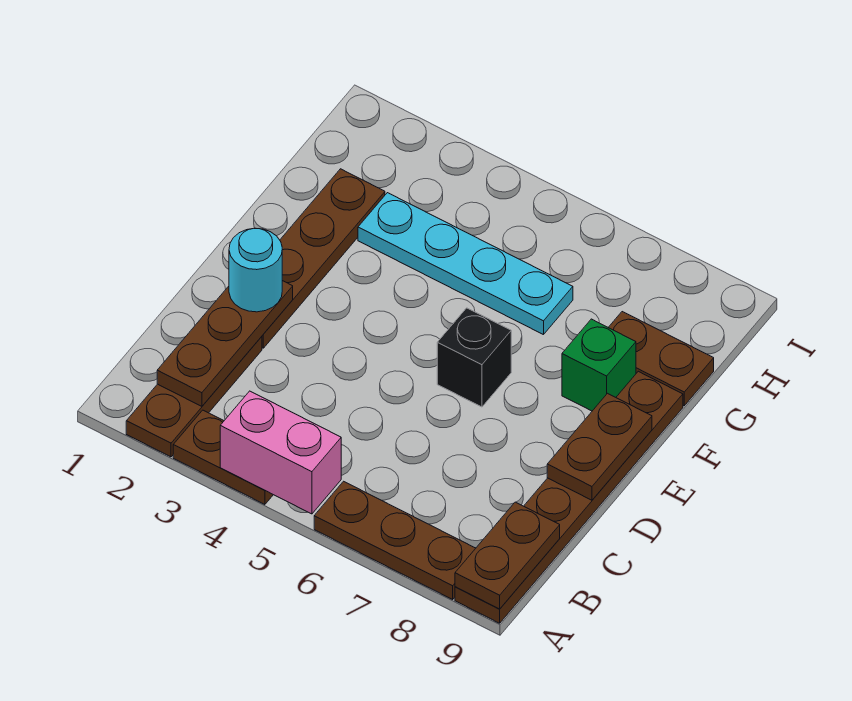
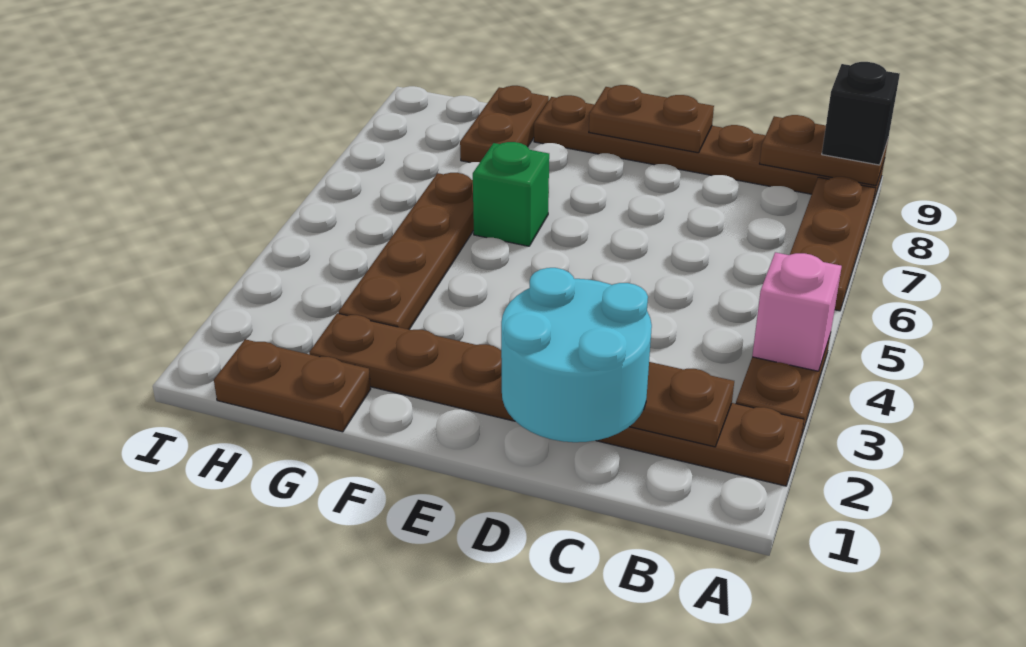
pink 1x2 brick [220,391,341,514] -> pink 1x1 brick [752,252,842,371]
cyan 1x1 round brick [229,228,282,312] -> cyan 2x2 round brick [501,268,652,442]
black 1x1 brick [437,308,511,407] -> black 1x1 brick moved to [822,62,900,165]
green 1x1 brick [562,319,636,411] -> green 1x1 brick moved to [473,142,549,246]
none -> brown 1x2 plate [214,339,371,432]
cyan 1x4 plate [358,193,573,335] -> brown 1x4 plate [338,173,474,329]

